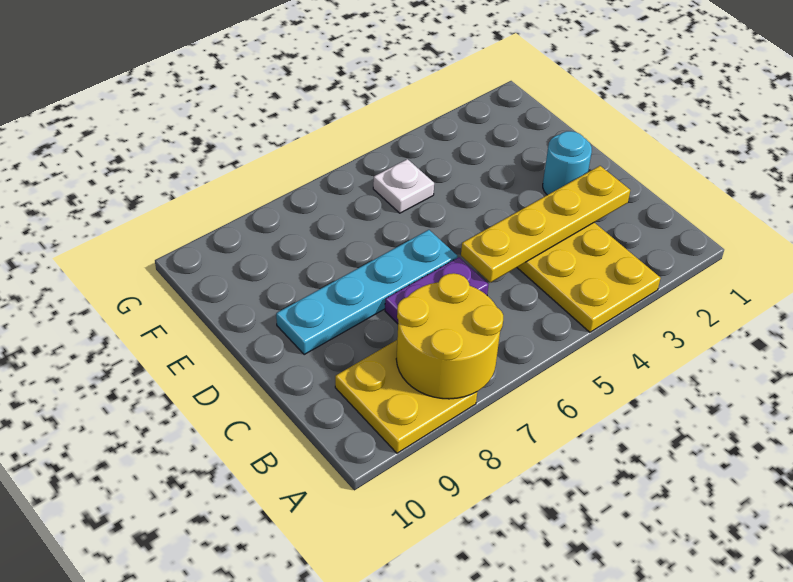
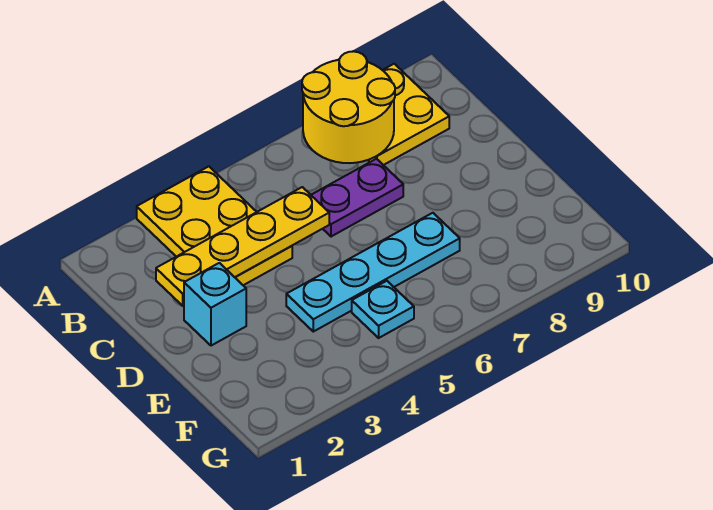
cyan 1x1 round brick [543,131,592,195] -> cyan 1x1 brick [184,263,246,346]
cyan 1x4 plate [276,230,457,354] -> cyan 1x4 plate moved to [286,213,460,332]
white 1x1 plate [373,159,434,213] -> cyan 1x1 plate [352,281,414,338]

